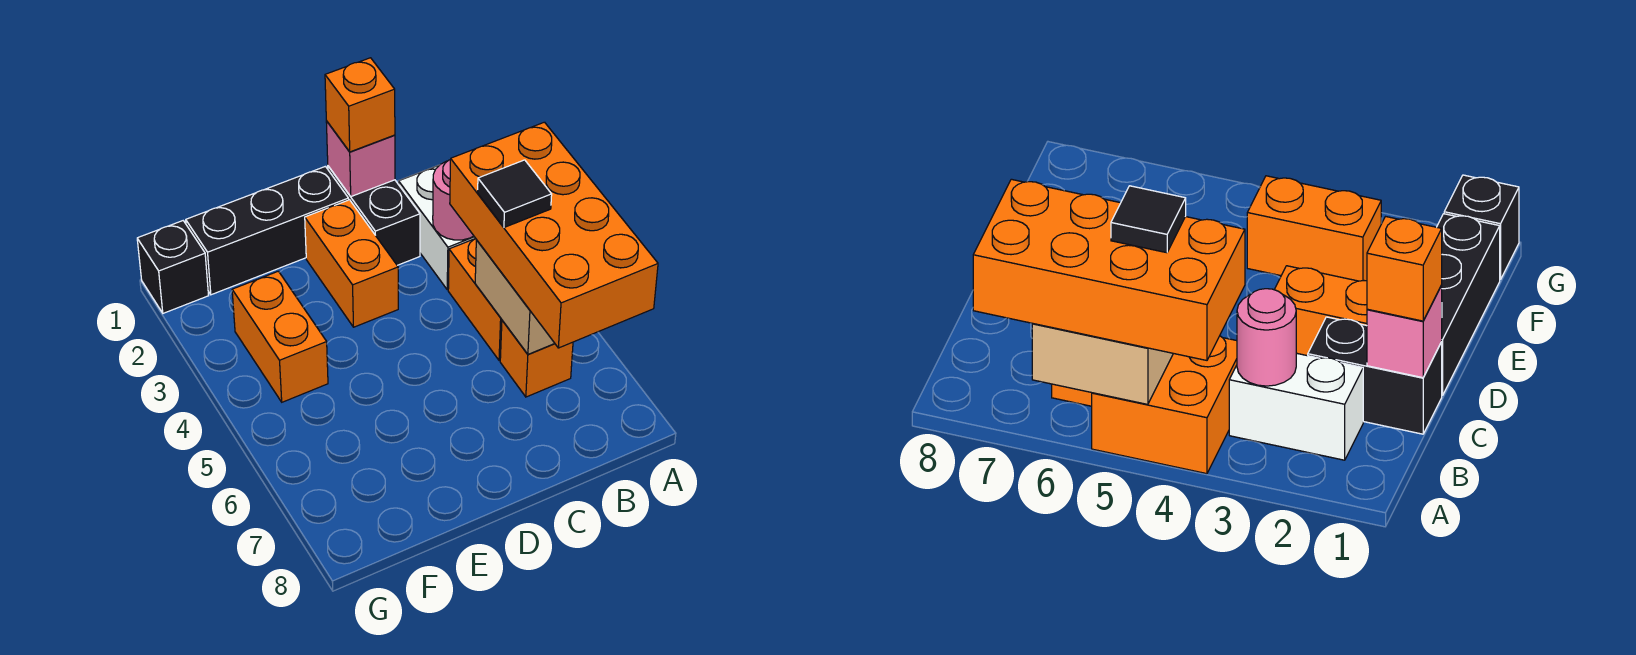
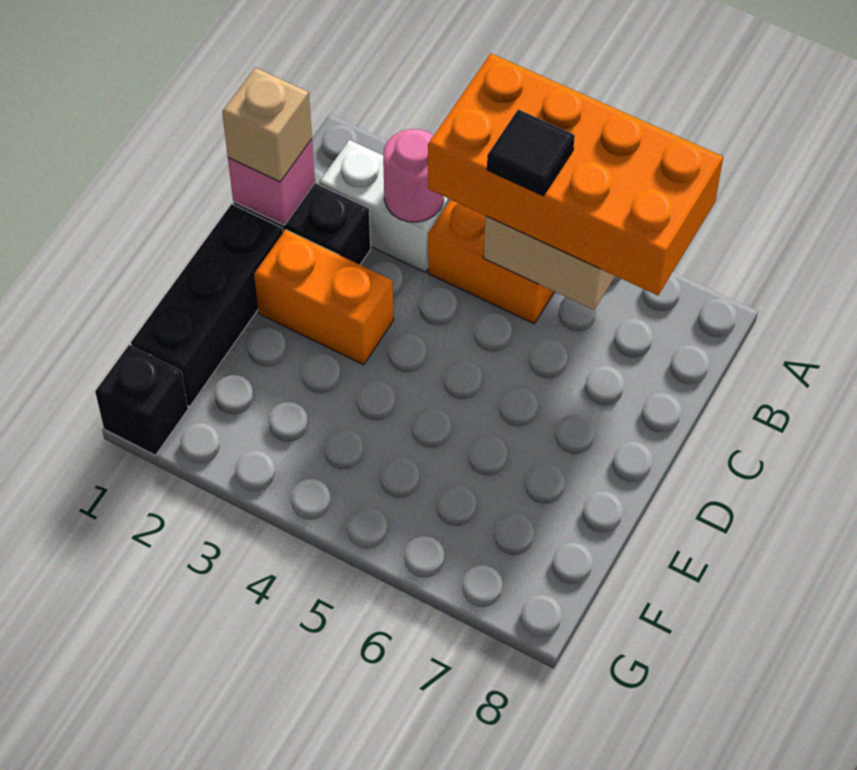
orange 1x1 brick [500,321,573,397] -> none
orange 1x1 brick [325,58,395,152] -> tan 1x1 brick [222,68,312,182]
orange 1x2 brick [232,271,328,402] -> none

